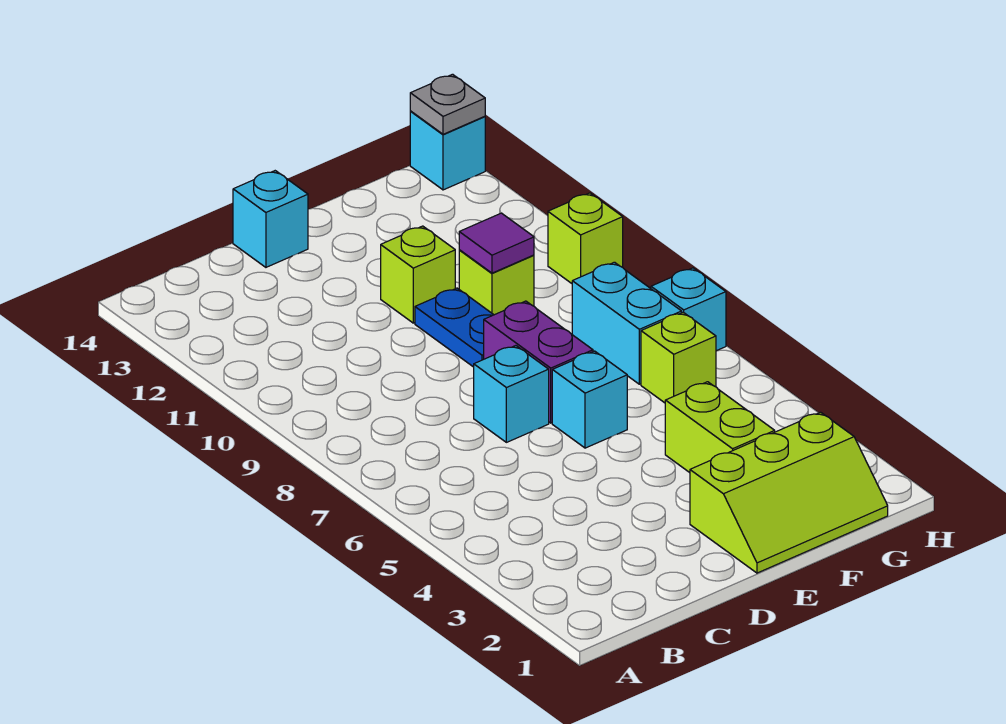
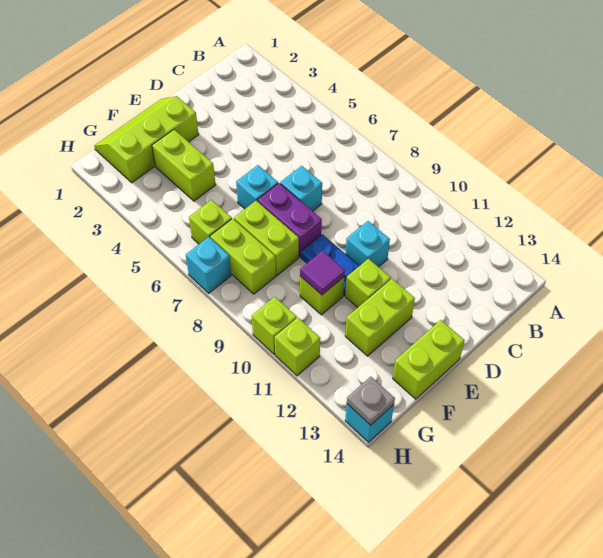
cyan 1x1 brick [233,171,308,267] -> cyan 1x1 brick moved to [346,221,390,267]
none -> lime 1x2 brick [345,279,415,356]
none -> lime 1x2 brick [393,320,465,399]
none -> lime 1x2 brick [234,201,299,275]
cyan 1x2 brick [572,262,682,384] -> lime 1x2 brick [210,219,276,294]
none -> lime 1x1 brick [275,318,320,376]

